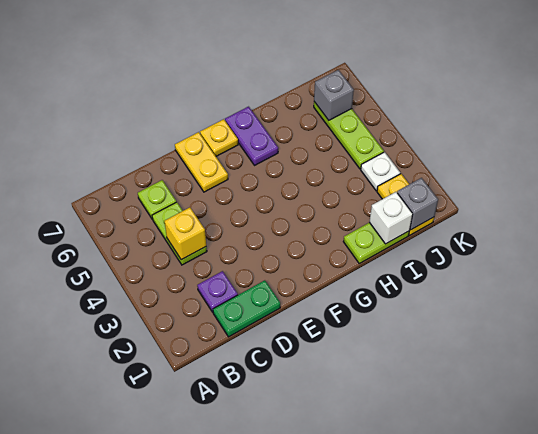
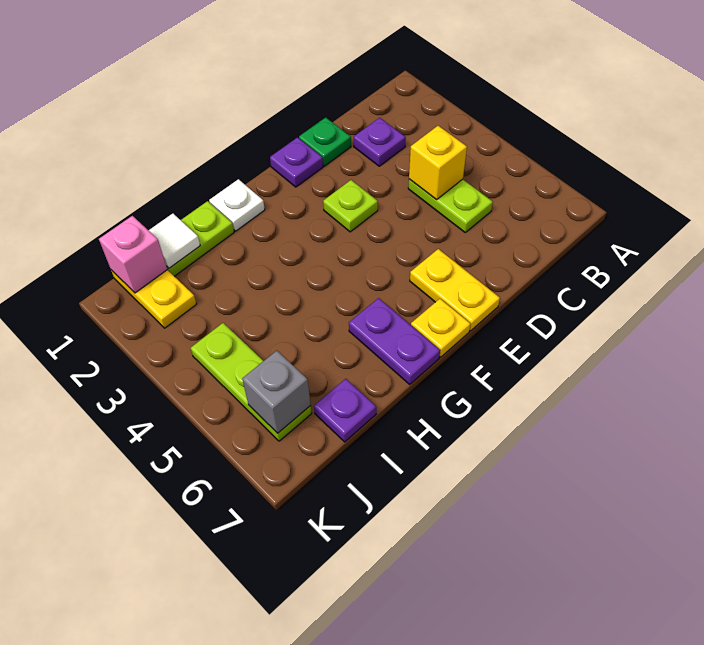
green 1x2 plate [213,280,280,337] -> green 1x1 plate [299,117,351,166]
lime 1x1 plate [138,180,176,219] -> lime 1x1 plate moved to [323,180,378,232]
none -> purple 1x1 plate [270,138,323,187]
white 1x1 brick [369,192,413,244] -> white 1x1 tile [149,214,200,268]
none -> purple 1x1 plate [314,379,376,442]
grey 1x1 brick [397,178,438,230] -> pink 1x1 brick [99,216,167,293]
white 1x1 plate [361,152,400,191] -> white 1x1 plate moved to [209,179,265,231]

